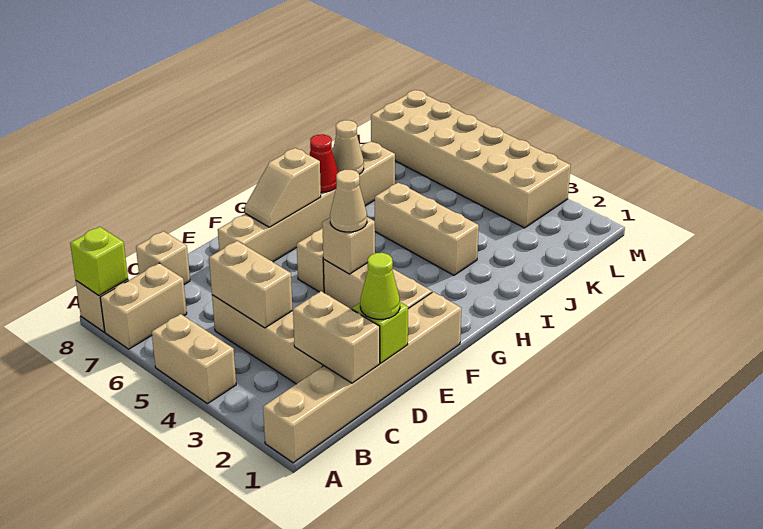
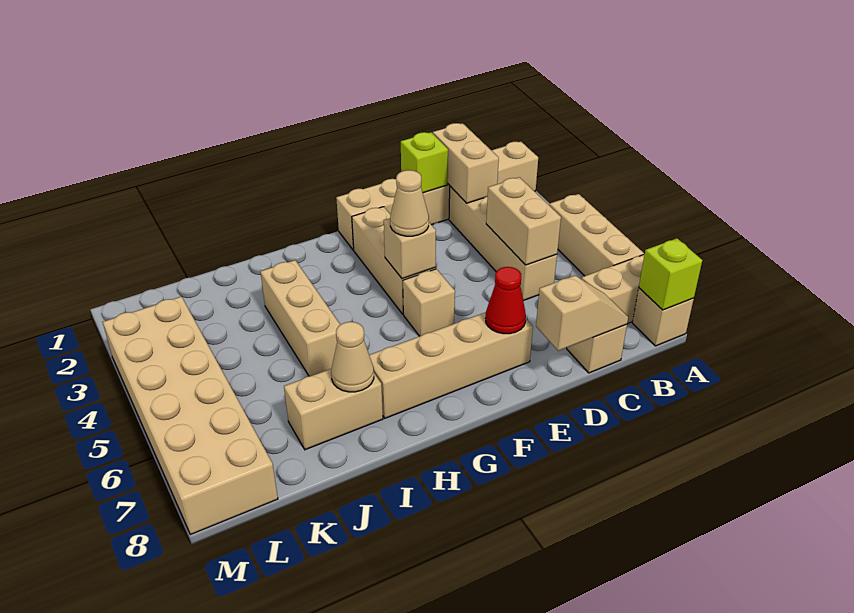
tan 1x2 brick [152,314,236,404] -> tan 1x3 brick [549,194,644,276]
lime 1x1 cone [360,253,400,319] -> none
tan 1x2 slope [245,148,321,227] -> tan 1x2 slope moved to [536,276,628,351]
red 1x1 cone [310,134,338,192] -> red 1x1 cone moved to [485,267,526,334]

